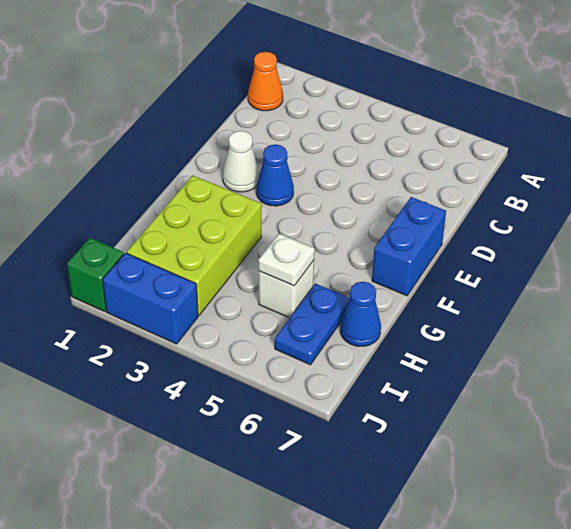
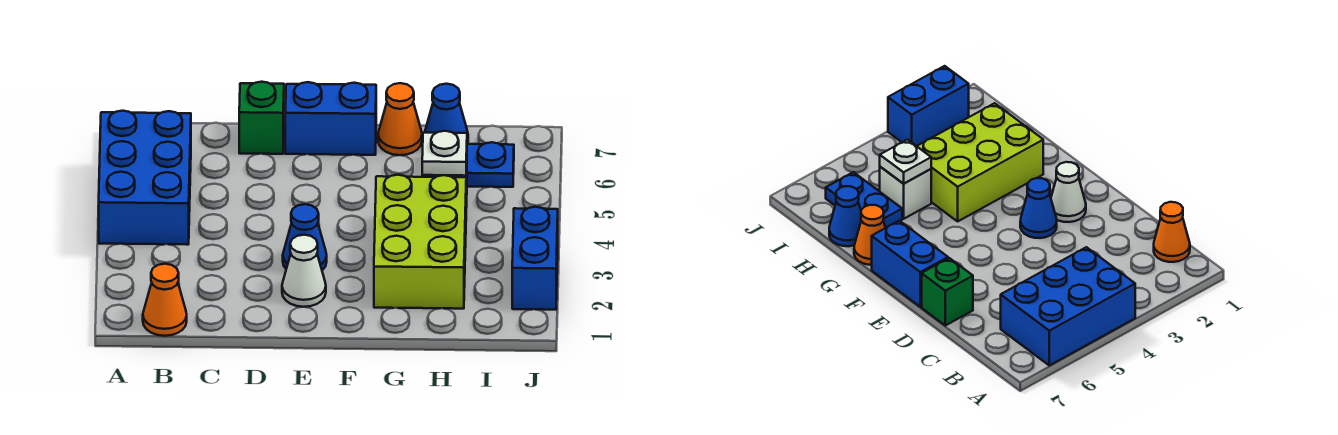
none -> blue 2x3 brick [99,111,191,245]
lime 2x3 brick [127,175,261,315] -> lime 2x3 brick turned to [374,175,466,309]
none -> orange 1x1 cone [378,83,422,155]
green 1x1 brick [67,238,124,312] -> green 1x1 brick moved to [239,82,284,154]

